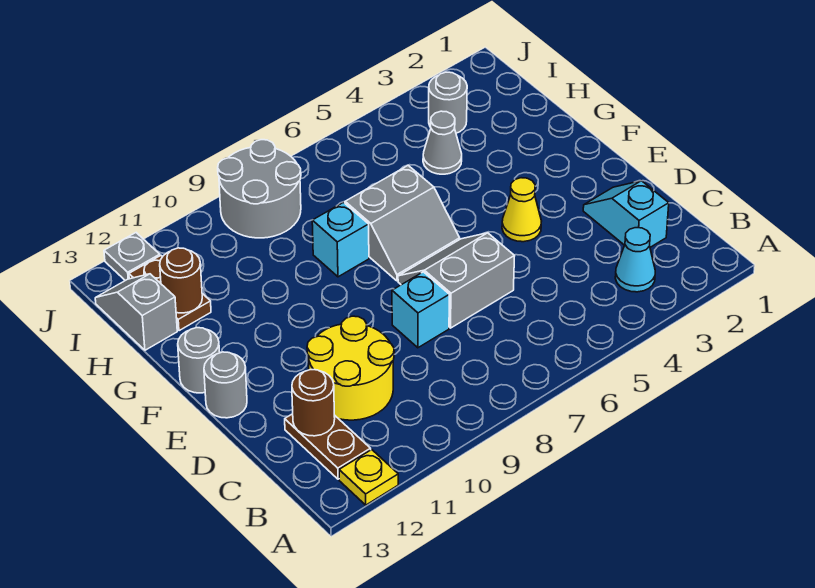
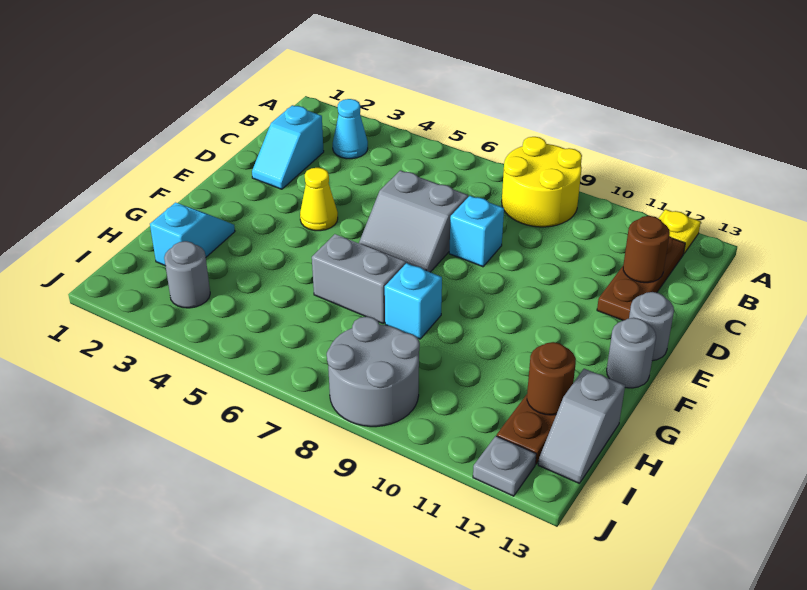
brown 1x2 plate [285,414,371,479] -> brown 1x3 plate [597,236,685,321]
yellow 2x2 round brick [307,316,394,420] -> yellow 2x2 round brick moved to [502,137,582,227]
none -> cyan 1x2 slope [150,203,235,265]
grey 1x1 cone [423,111,462,174] -> none

